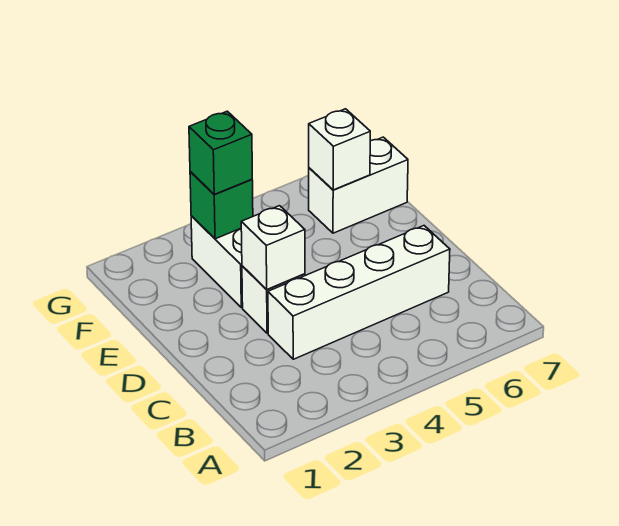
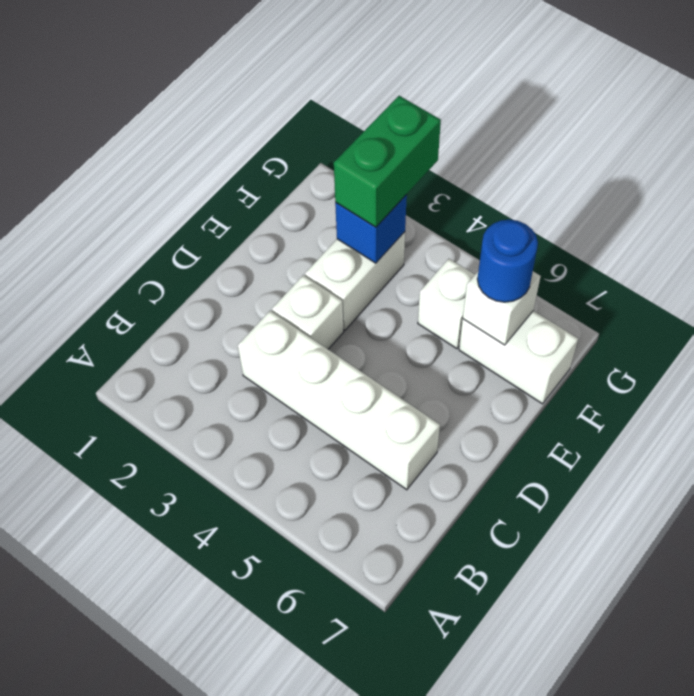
white 1x1 brick [241,206,305,290] -> white 1x1 brick moved to [418,259,475,349]
green 1x1 brick [190,172,253,239] -> blue 1x1 brick [335,195,407,263]
green 1x1 brick [189,111,252,194] -> green 1x2 brick [334,96,441,227]
none -> blue 1x1 round brick [477,220,538,302]

